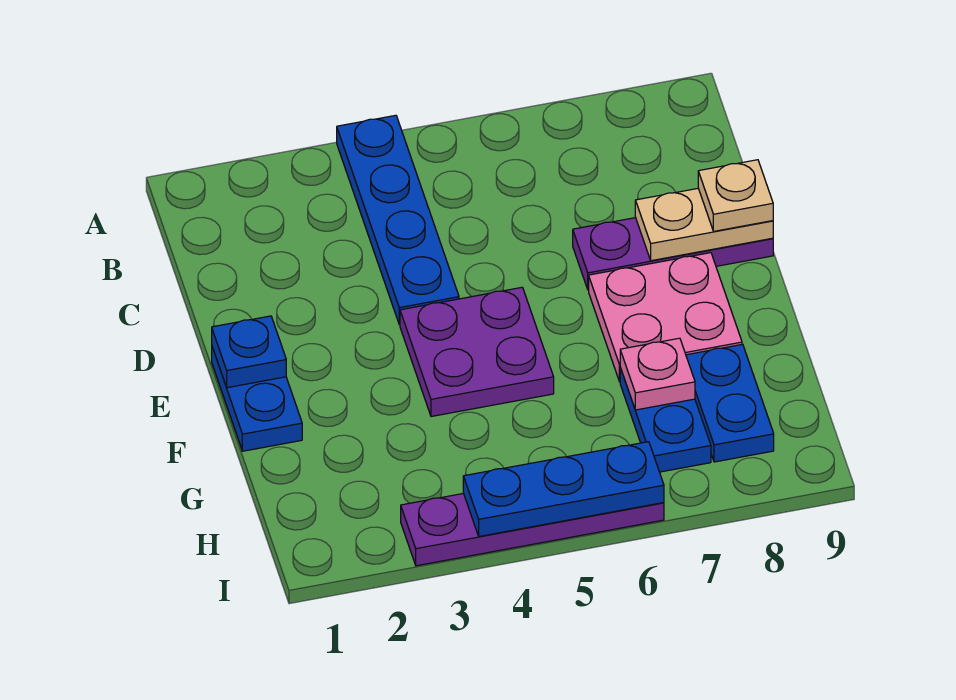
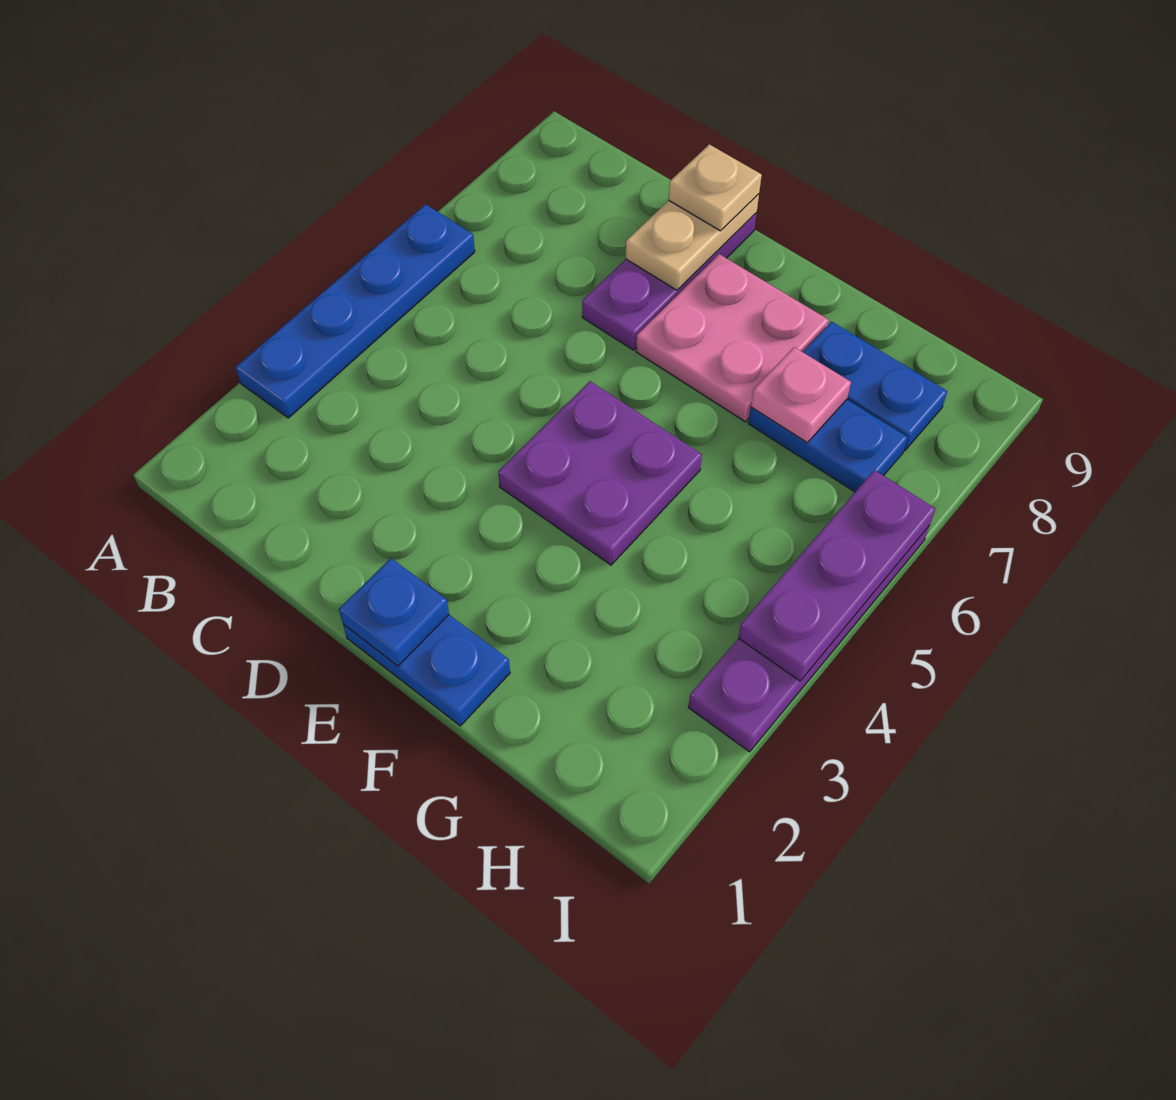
blue 1x4 plate [337,115,459,325] -> blue 1x4 plate turned to [236,204,475,418]
blue 1x3 plate [463,442,664,536] -> purple 1x3 plate [738,470,935,681]

